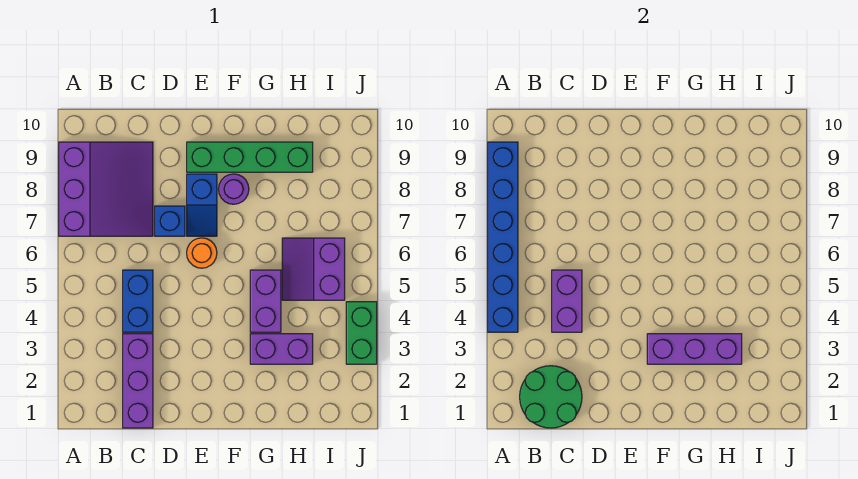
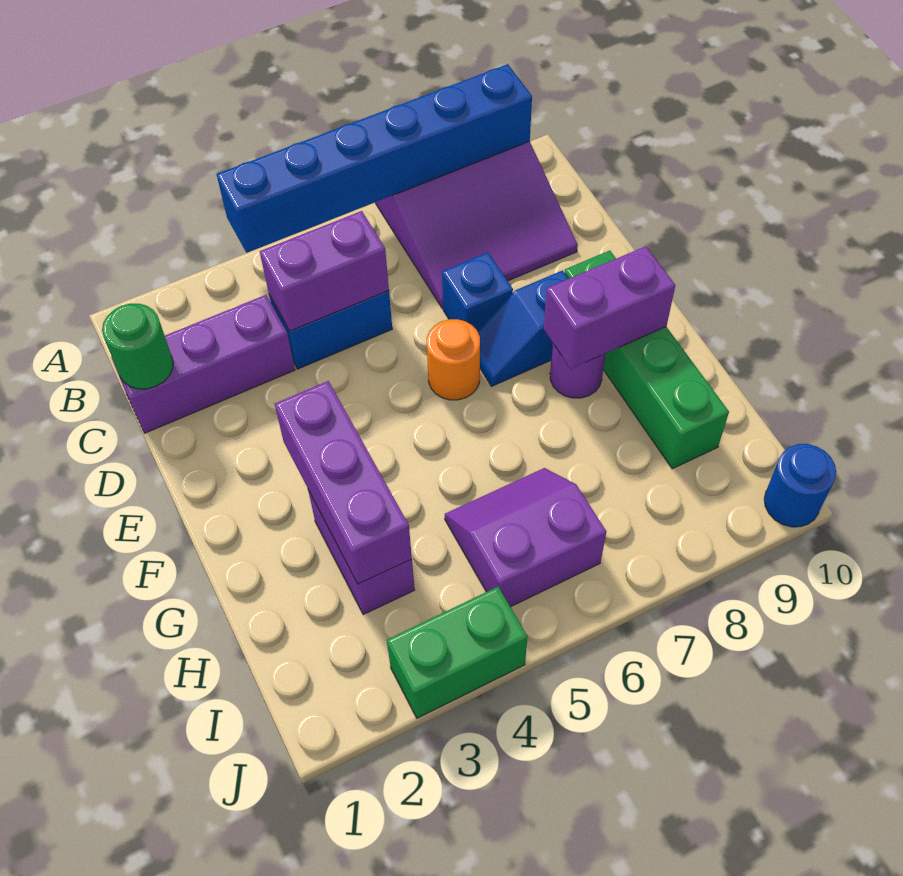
green 2x2 round brick [520,366,582,428] -> green 1x1 round brick [102,304,173,389]
purple 1x2 brick [250,270,281,332] -> purple 1x2 brick moved to [544,246,675,369]
none -> blue 1x1 round brick [764,444,836,527]

